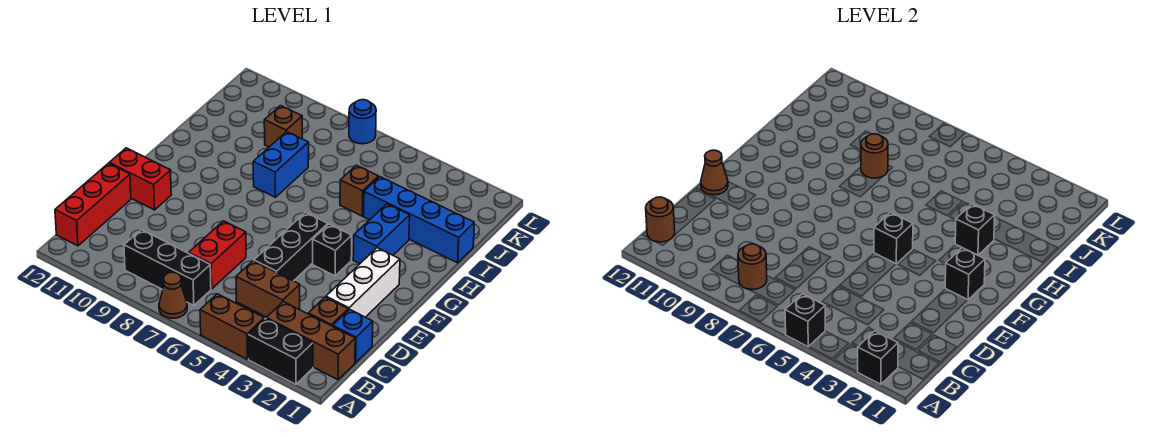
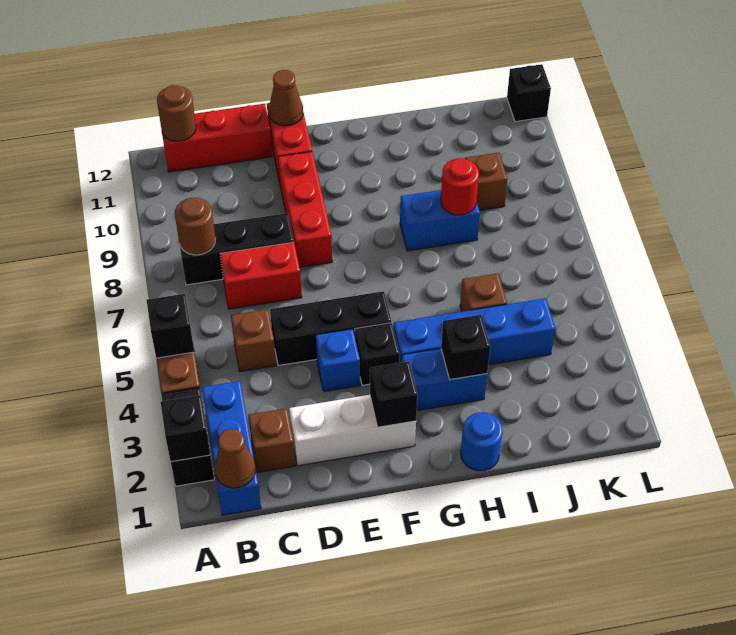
brown 1x1 cone [159,272,187,318] -> brown 1x1 cone moved to [215,429,255,488]
brown 1x3 brick [266,302,355,380] -> blue 1x3 brick [202,381,261,515]
black 1x3 brick [124,230,211,306] -> black 1x3 brick turned to [180,213,294,285]
blue 1x1 brick [333,309,373,363] -> blue 1x1 brick moved to [316,329,360,392]
brown 1x2 brick [236,261,300,317] -> brown 1x1 brick [231,309,276,372]
none -> red 1x3 brick [278,152,332,267]
black 1x1 brick [874,212,913,264] -> black 1x1 brick moved to [507,64,551,122]
blue 1x4 brick [363,177,474,263] -> blue 1x4 brick turned to [394,298,555,365]
brown 1x1 round brick [861,134,888,178] -> red 1x1 round brick [441,158,479,215]
blue 1x1 round brick [349,100,376,144] -> blue 1x1 round brick moved to [461,412,502,471]

